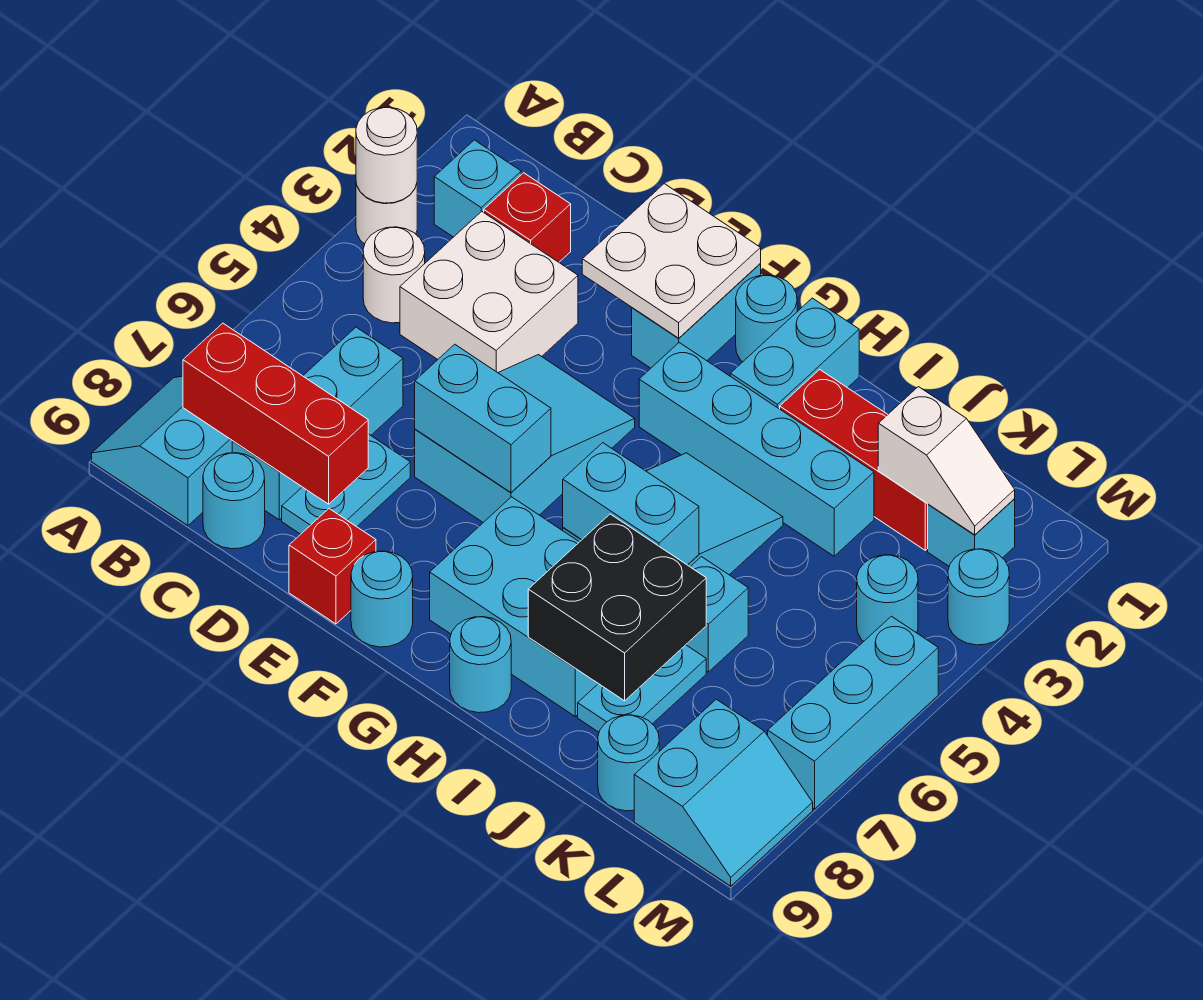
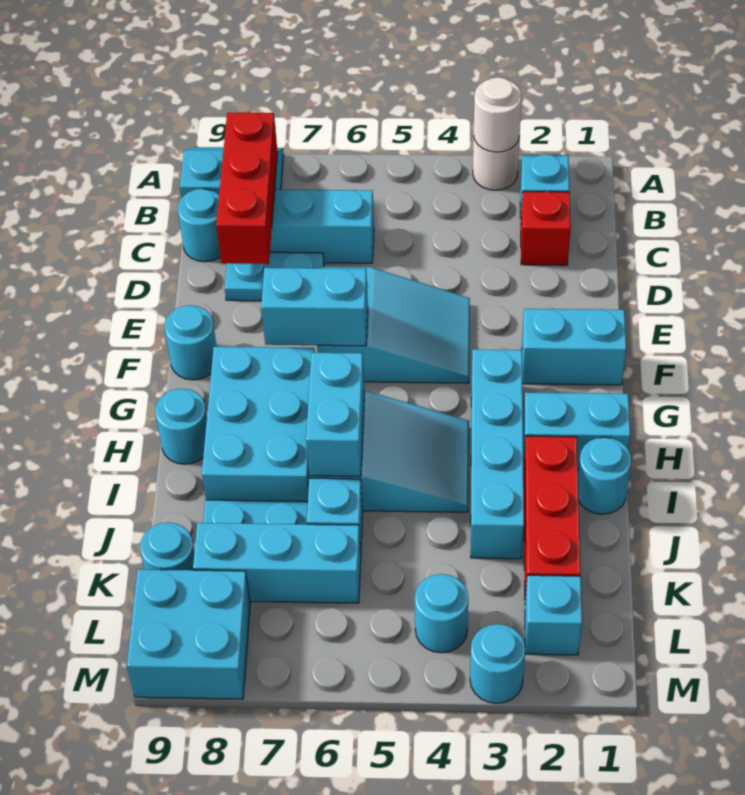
white 1x1 round brick [363,227,425,323] -> none
white 2x2 brick [400,211,578,373] -> none
white 2x2 plate [582,184,761,338] -> none
cyan 1x2 brick [415,344,551,492] -> cyan 1x2 brick turned to [261,268,368,346]
red 1x1 brick [289,509,376,624] -> none
cyan 1x1 round brick [736,275,797,362] -> cyan 1x1 round brick moved to [578,437,631,514]
black 2x2 brick [528,514,706,701] -> none
white 1x2 slope [878,387,1015,535] -> none
cyan 2x2 slope [634,699,813,886] -> cyan 2x2 brick [127,569,250,699]
cyan 1x3 brick [768,616,938,809] -> cyan 1x3 brick moved to [193,523,361,603]

